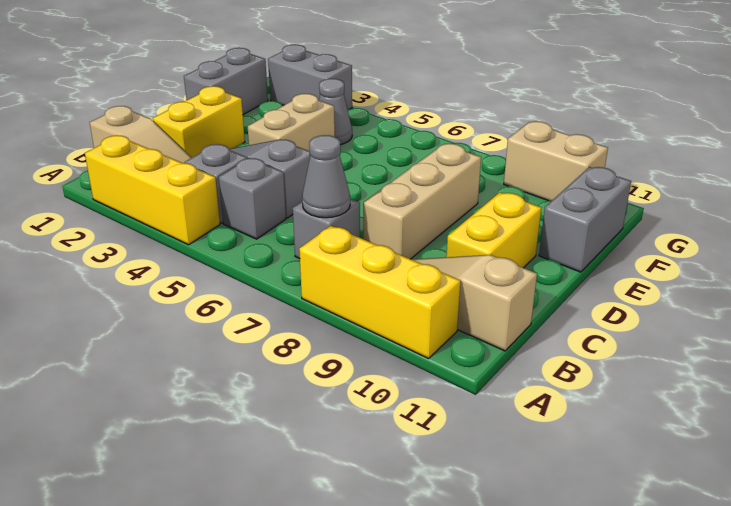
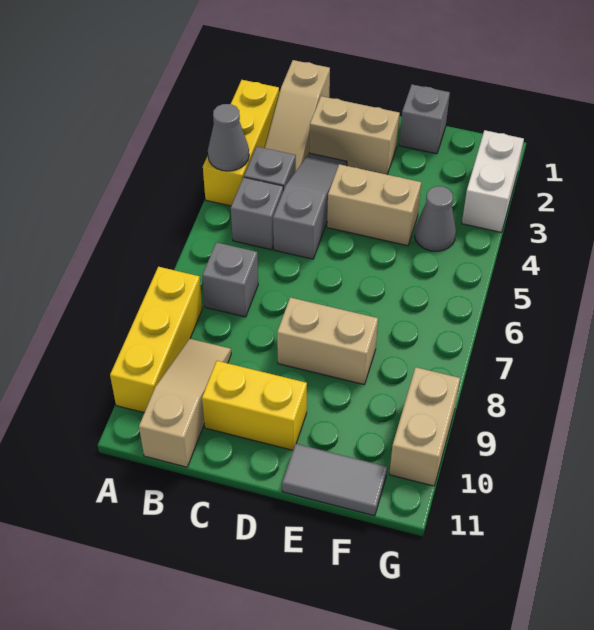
grey 1x1 cone [302,135,350,218] -> grey 1x1 cone moved to [208,104,249,171]
yellow 1x2 brick [153,86,245,157] -> tan 1x2 brick [310,96,400,175]
tan 1x3 brick [363,144,481,259] -> tan 1x2 brick [277,298,378,384]
grey 1x2 brick [184,48,268,115] -> grey 1x1 brick [399,84,450,154]
grey 1x2 brick [539,167,631,272] -> grey 1x2 tile [282,444,387,516]
grey 1x2 brick [268,44,352,110] -> white 1x2 brick [462,130,524,232]

